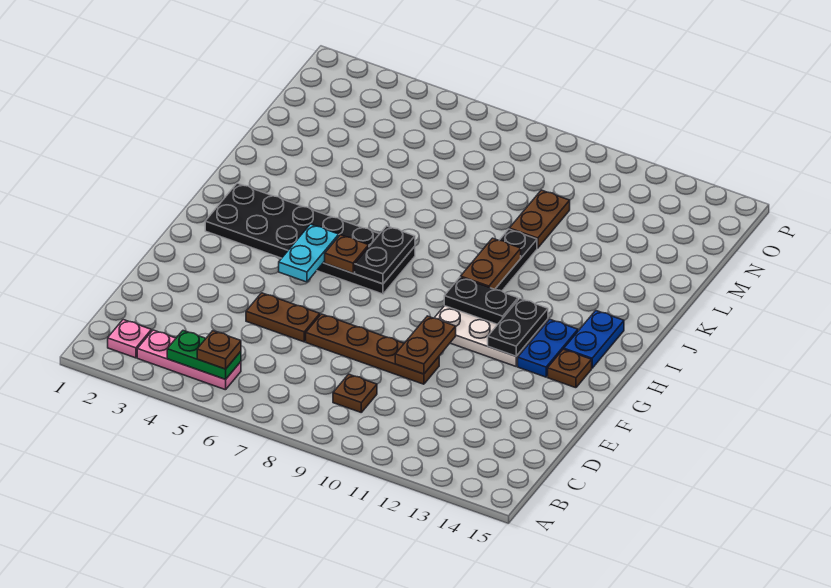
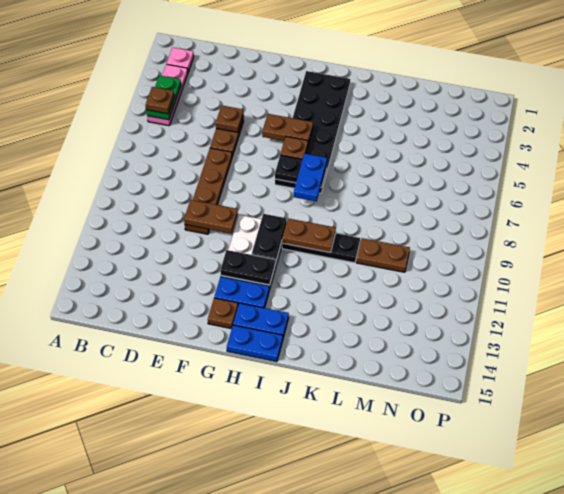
brown 1x1 plate [333,374,377,412] -> brown 1x1 plate moved to [216,106,244,132]
cyan 1x2 plate [279,224,339,282] -> brown 1x2 plate [262,114,313,144]
none -> blue 1x2 plate [227,325,283,362]
none -> blue 1x2 plate [294,154,327,201]

